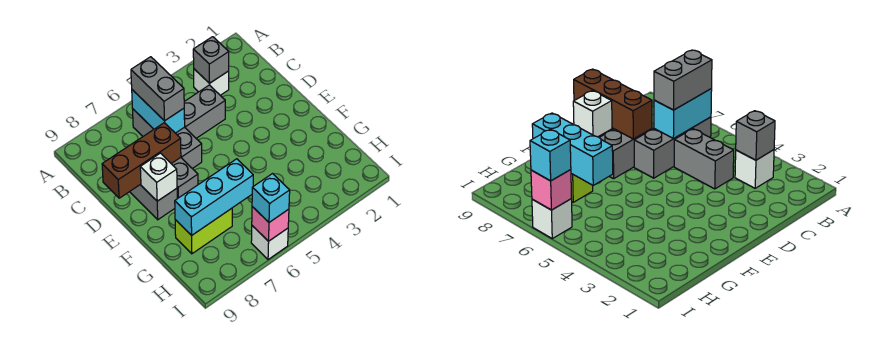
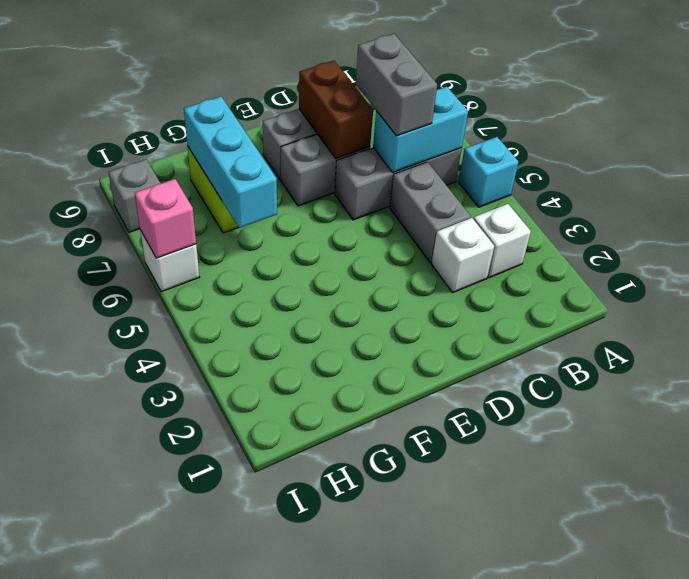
grey 1x1 brick [193,37,229,83] -> grey 1x1 brick moved to [109,159,161,232]
grey 1x2 brick [131,57,184,121] -> grey 1x2 brick turned to [356,34,437,136]
brown 1x3 brick [102,123,181,198] -> brown 1x2 brick [299,61,373,158]
white 1x1 brick [140,153,177,201] -> white 1x1 brick moved to [431,218,494,292]
cyan 1x1 brick [252,174,290,222] -> cyan 1x1 brick moved to [459,137,518,207]

